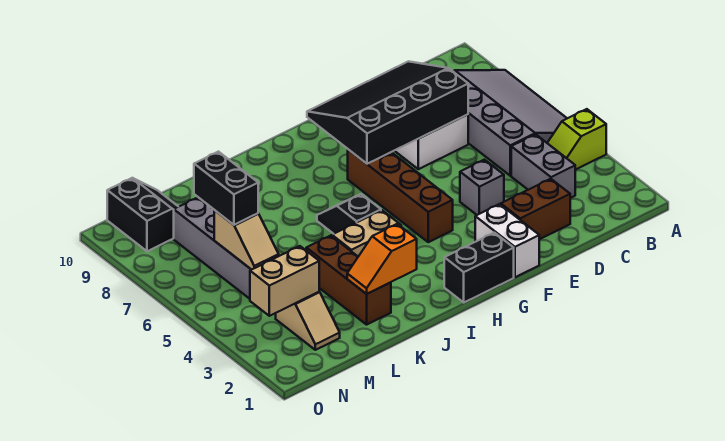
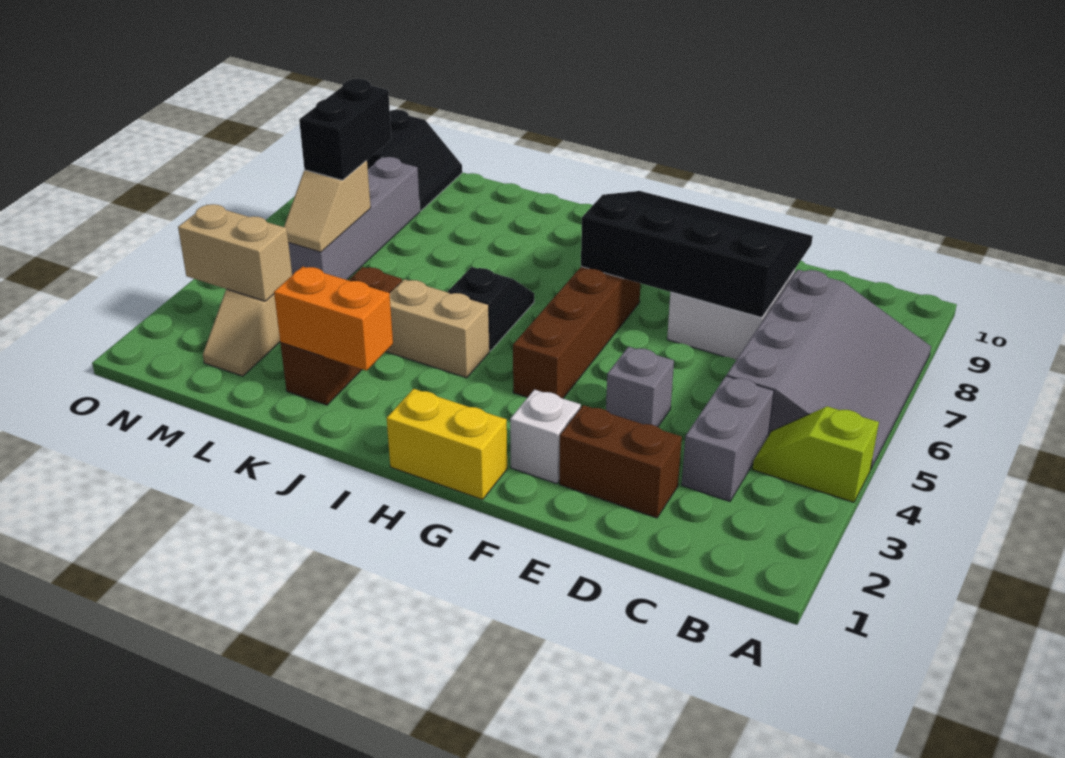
white 1x2 brick [475,204,539,277] -> white 1x1 brick [510,390,581,484]
black 1x2 brick [444,233,514,302] -> yellow 1x2 brick [387,389,507,500]
orange 1x2 slope [347,224,417,294] -> orange 1x2 brick [274,267,393,371]

